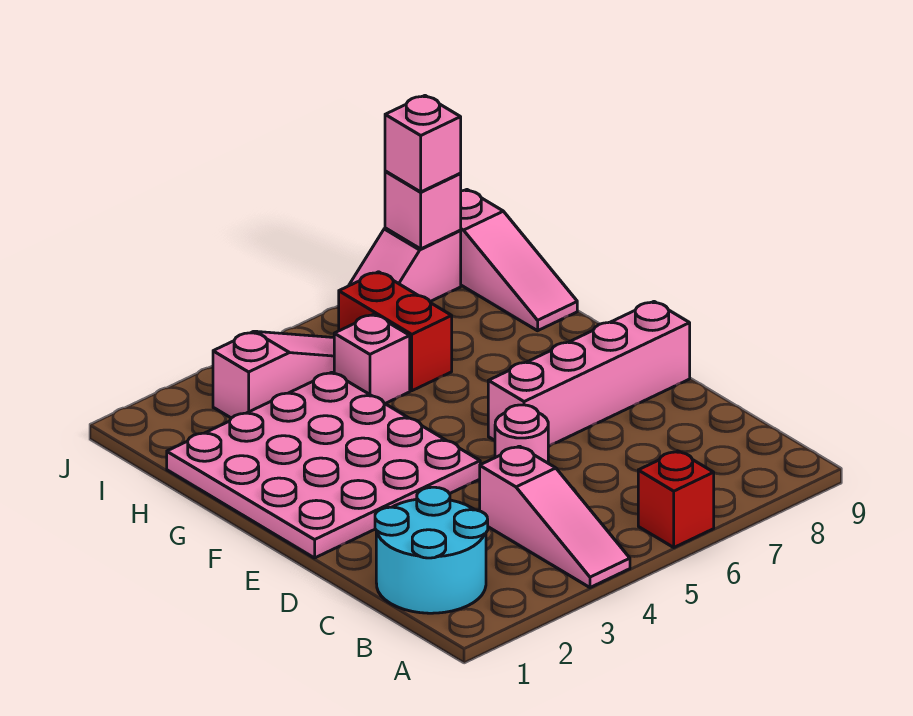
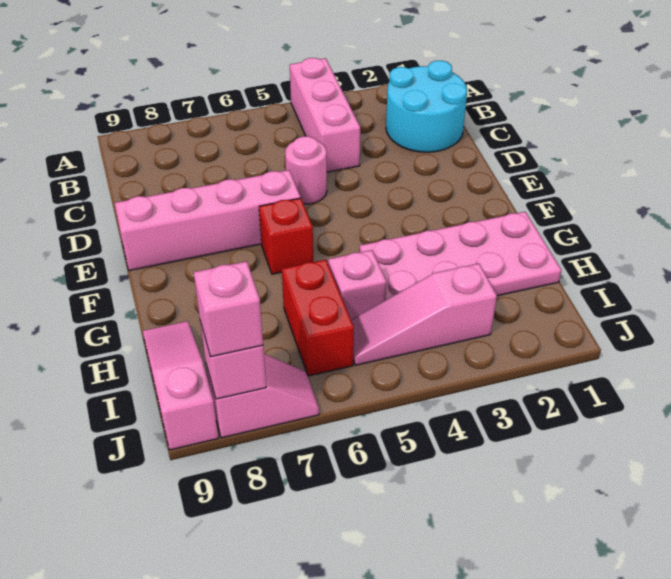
pink 1x3 slope [480,446,630,587] -> pink 1x3 brick [290,58,360,172]
red 1x1 brick [638,451,714,547] -> red 1x1 brick moved to [259,198,313,274]
pink 4x4 plate [167,372,480,558] -> pink 2x4 plate [359,212,561,300]

